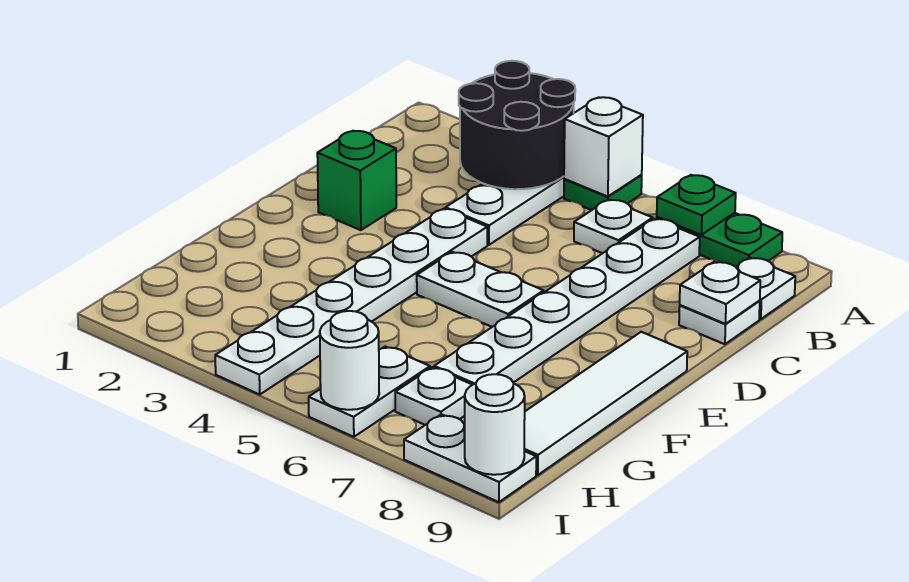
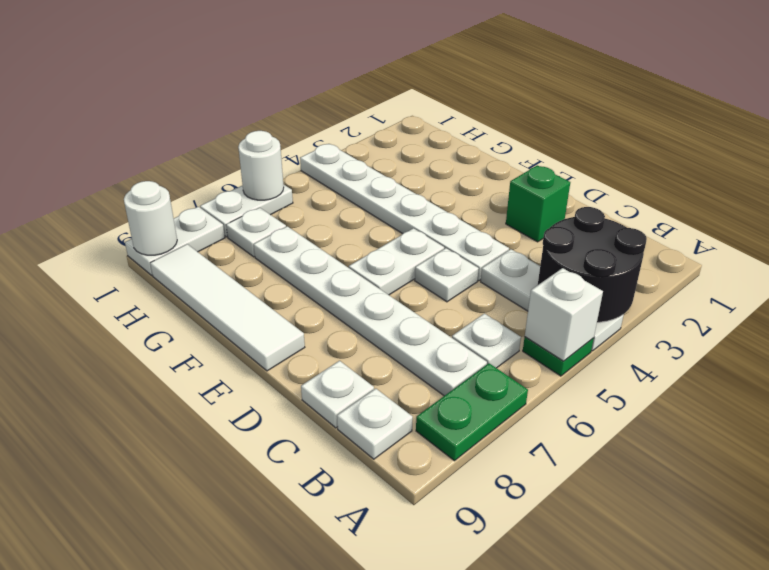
green 1x1 plate [657,175,736,235] -> none
white 1x1 plate [680,262,760,324] -> white 1x1 plate moved to [415,248,479,302]
white 1x2 plate [309,347,430,437] -> white 1x2 plate turned to [200,184,293,237]

